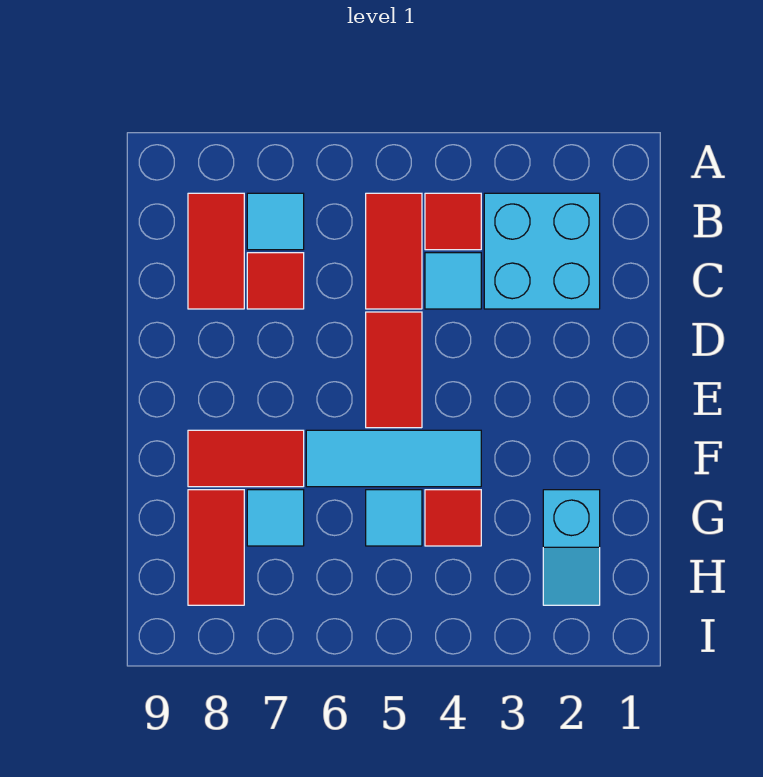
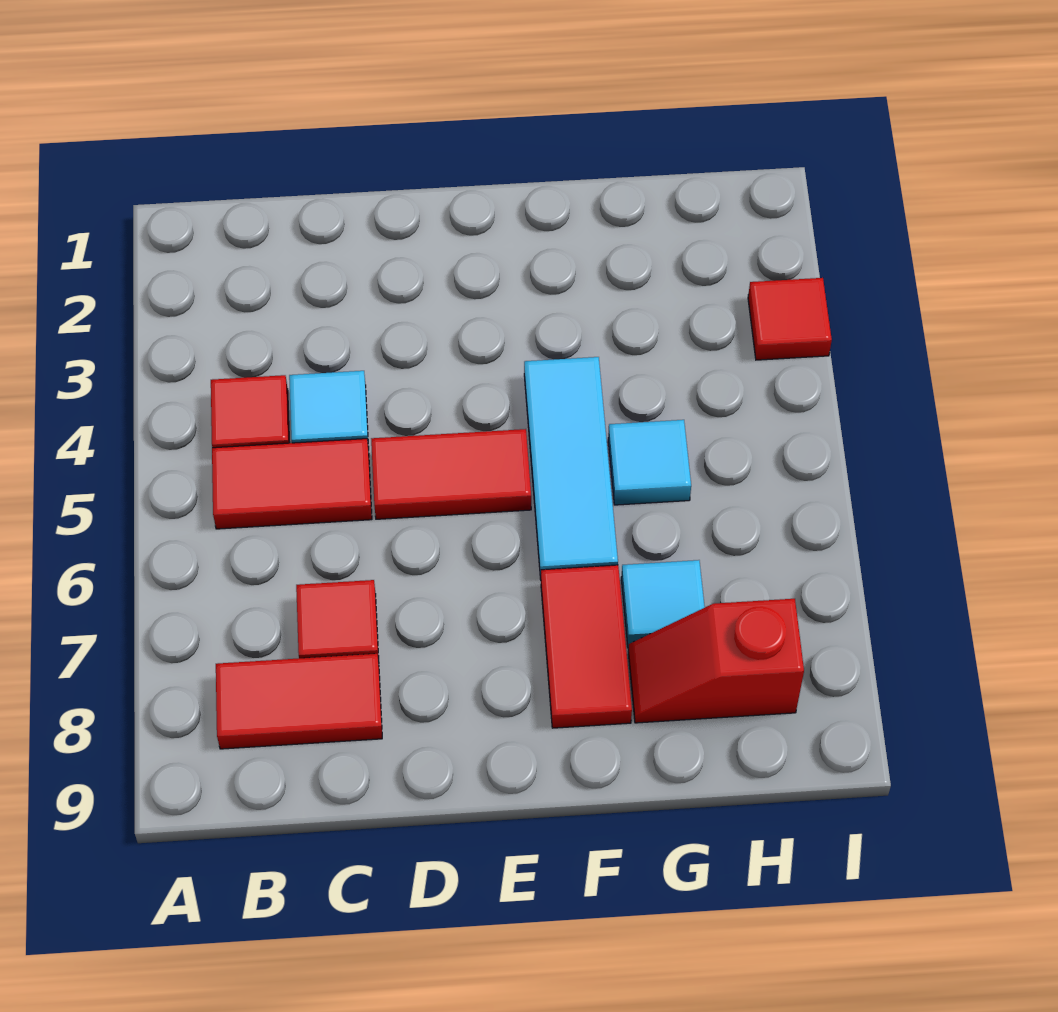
cyan 2x2 brick [484,193,600,309] -> none
cyan 1x1 tile [247,193,304,250] -> none
cyan 1x2 slope [543,490,600,605] -> none
red 1x1 tile [425,490,481,546] -> red 1x1 tile moved to [748,278,832,360]
red 1x2 tile [188,490,244,605] -> red 1x2 slope [628,599,804,723]

